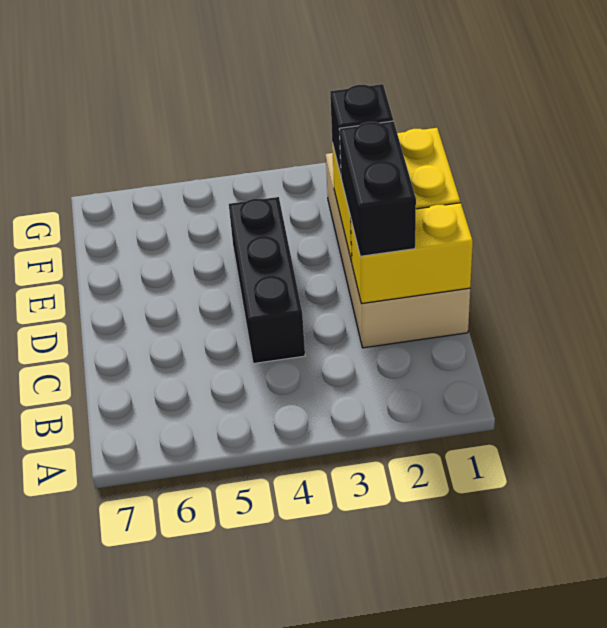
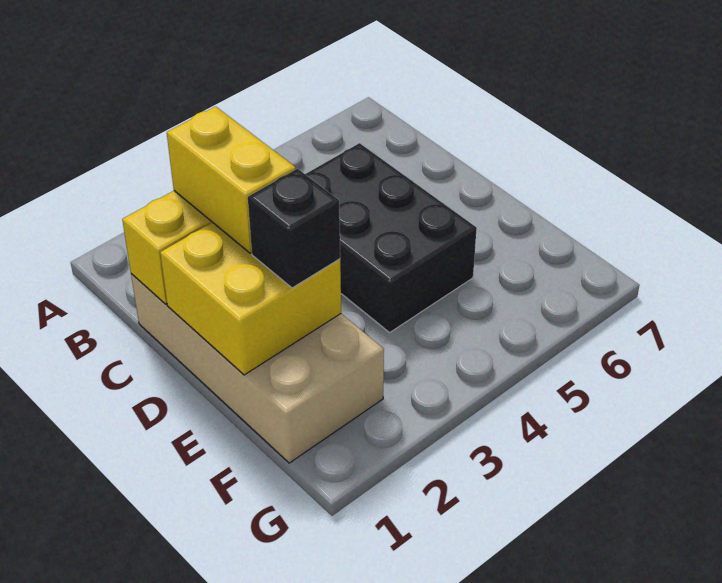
black 1x2 brick [339,121,416,256] -> yellow 1x2 brick [167,106,295,253]
black 1x3 brick [229,197,305,364] -> black 2x3 brick [305,143,477,332]

